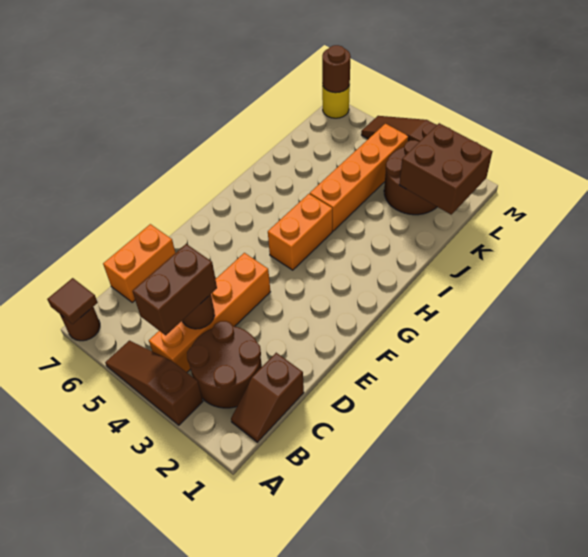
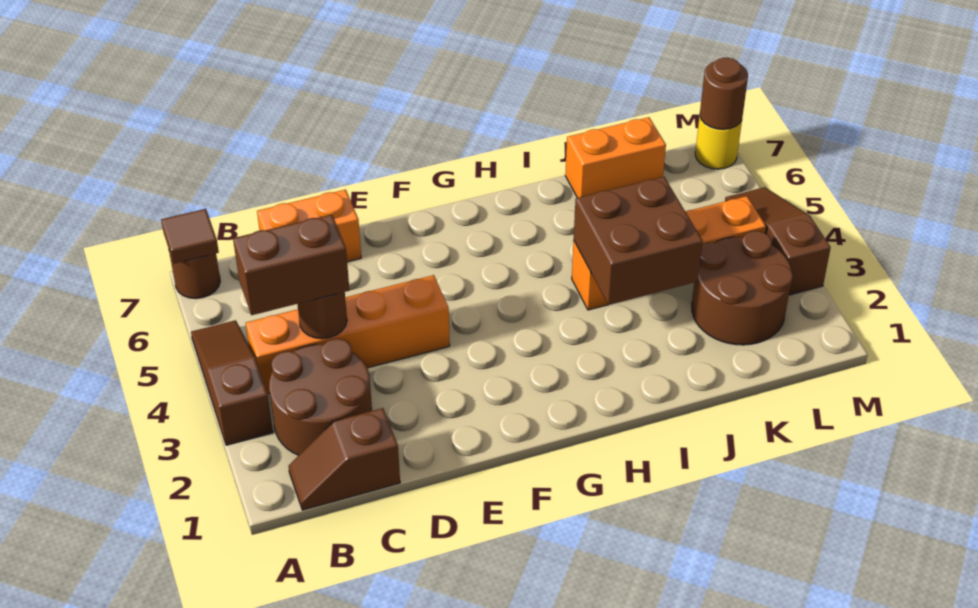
orange 1x2 brick [268,194,332,270] -> orange 1x2 brick moved to [565,117,666,198]
brown 2x2 brick [399,123,492,214] -> brown 2x2 brick moved to [574,177,703,305]

